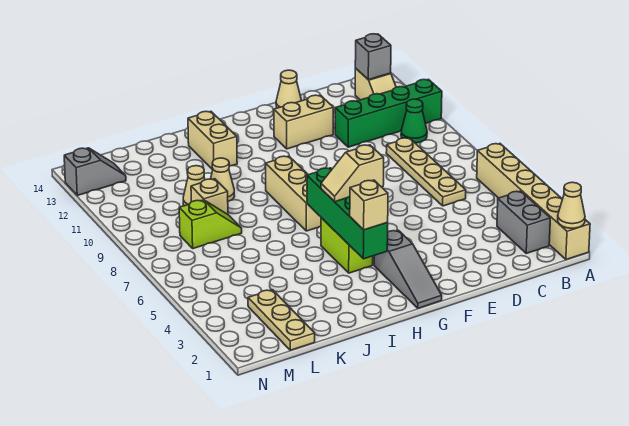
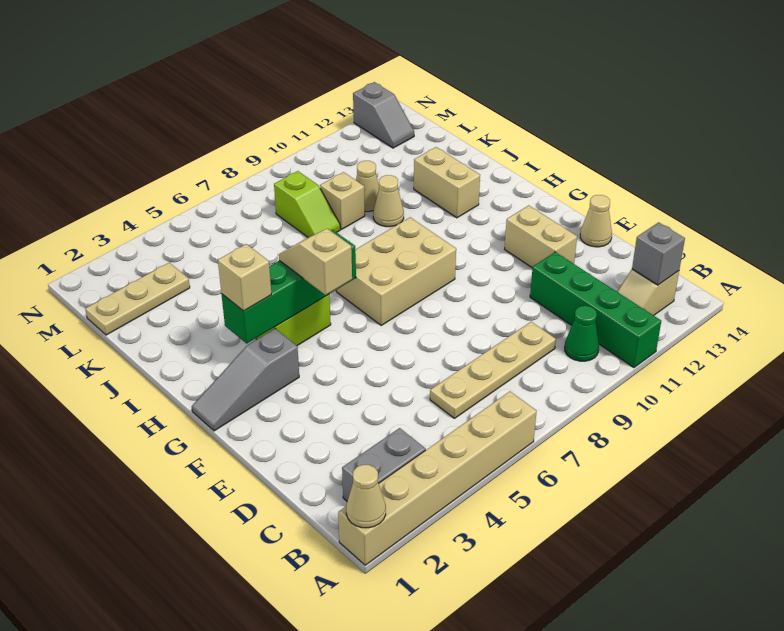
tan 1x3 brick [266,156,321,231] -> tan 2x3 brick [336,217,456,325]
tan 1x2 brick [188,111,237,170] -> tan 1x2 brick turned to [414,147,480,218]

